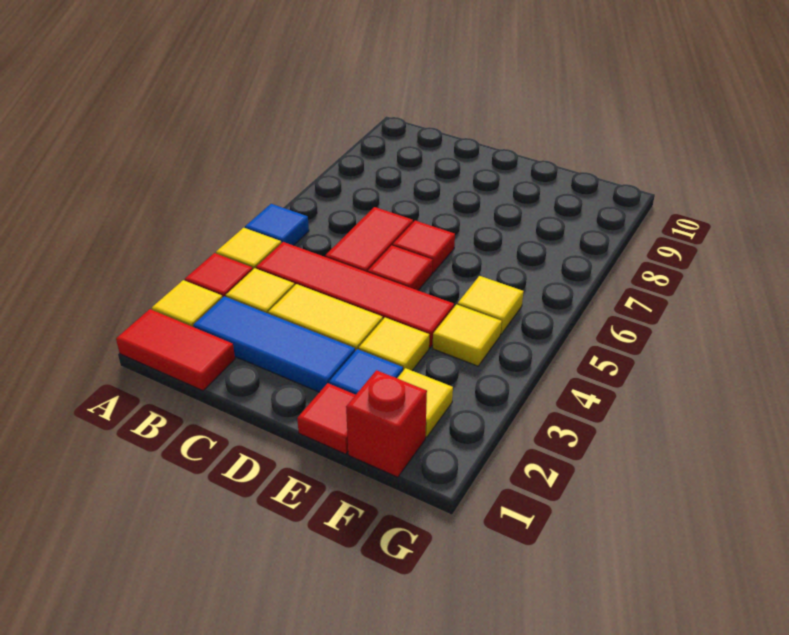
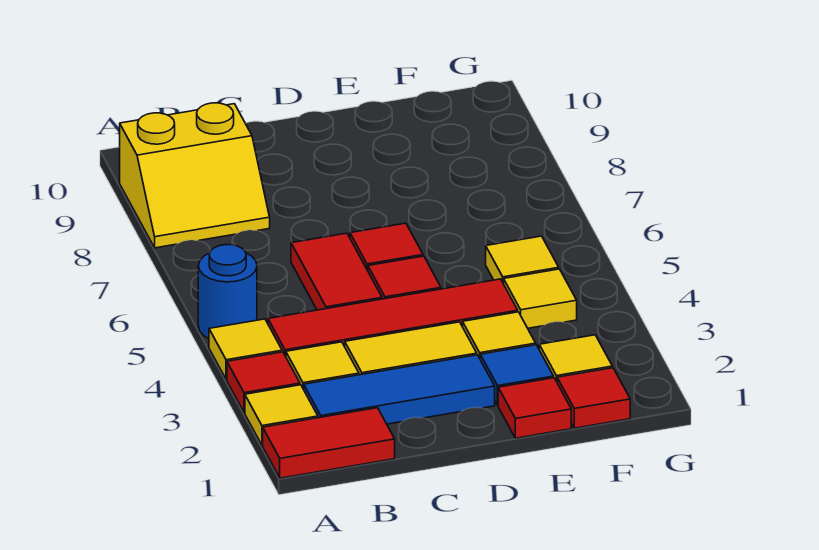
blue 1x1 tile [245,204,309,246] -> blue 1x1 round brick [198,245,257,338]
none -> yellow 2x2 slope [120,103,270,248]
red 1x1 brick [346,370,427,477] -> red 1x1 tile [557,368,630,428]

